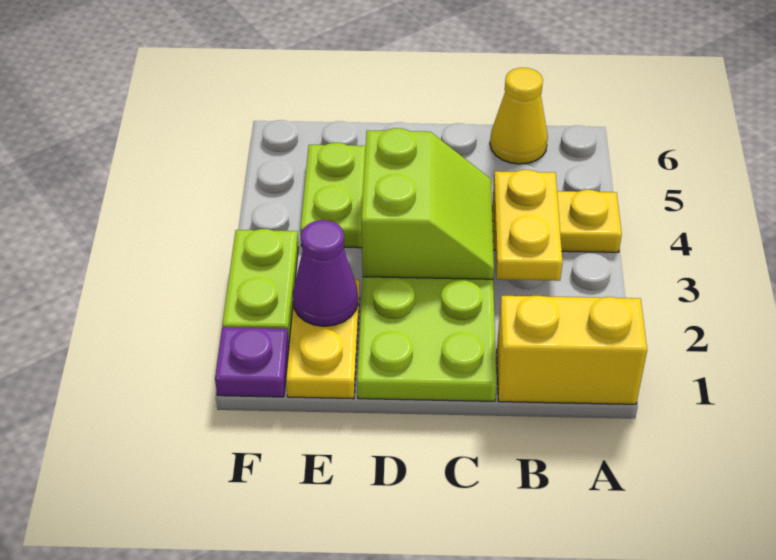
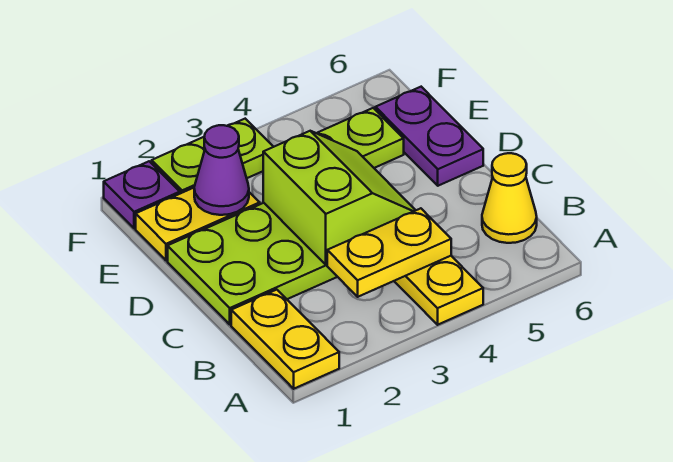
yellow 1x2 brick [497,296,647,404] -> yellow 1x2 plate [231,290,339,389]
lime 2x2 slope [362,128,494,279] -> lime 2x2 slope turned to [263,131,416,265]
none -> purple 1x2 plate [375,87,483,186]

